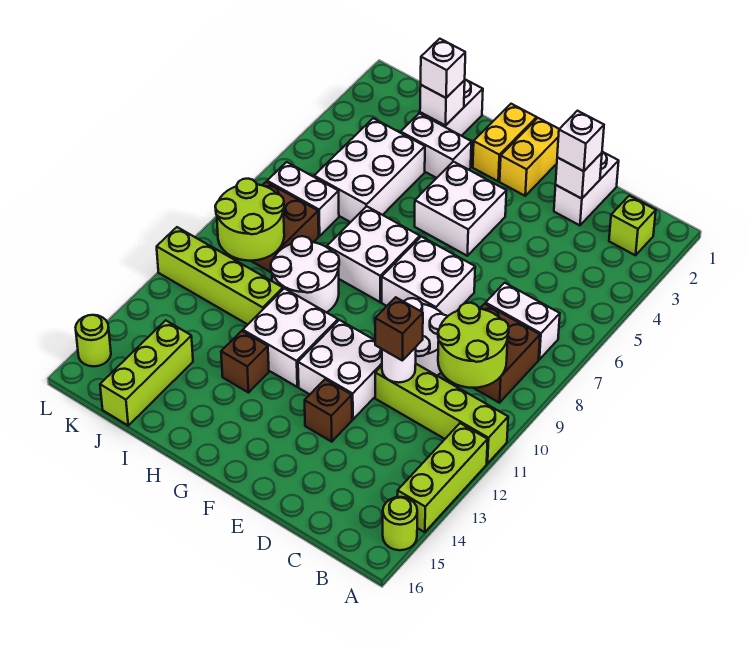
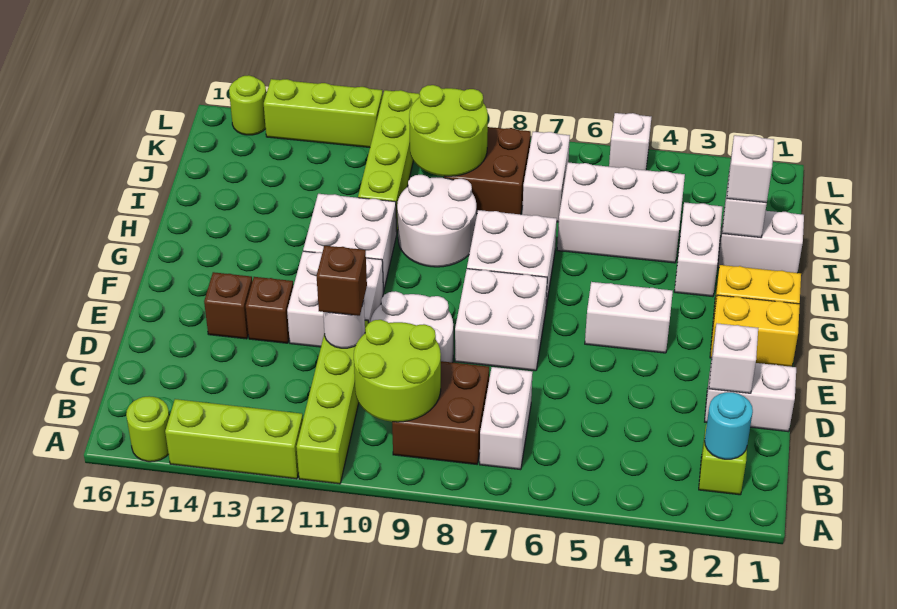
none -> cyan 1x1 round brick [705,392,753,459]
white 1x1 brick [557,111,604,171] -> white 1x1 brick moved to [609,113,651,170]
white 2x2 brick [415,162,506,256] -> white 1x2 brick [585,282,673,353]
brown 1x1 brick [221,331,269,393] -> brown 1x1 brick moved to [204,272,252,339]
lime 1x3 brick [100,320,193,425] -> lime 1x3 brick moved to [264,79,383,147]

